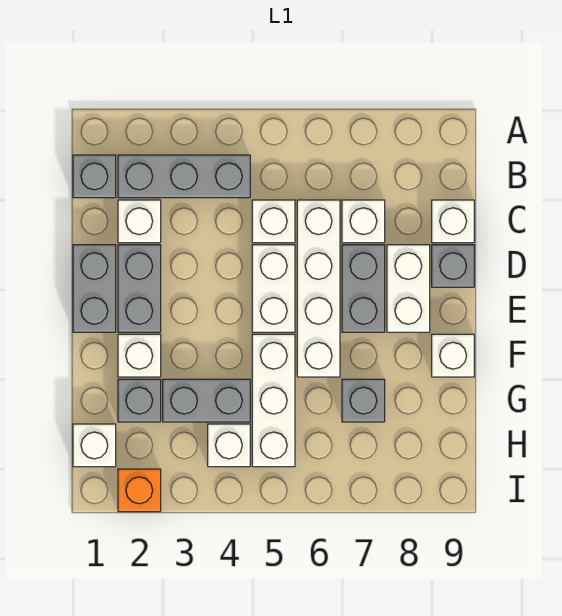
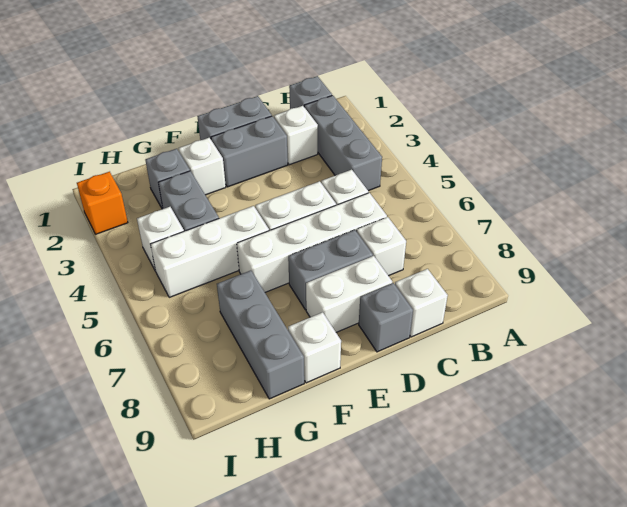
grey 1x1 brick [342,379,385,422] -> grey 1x3 brick [217,271,304,399]
white 1x1 brick [73,424,116,467] -> none

